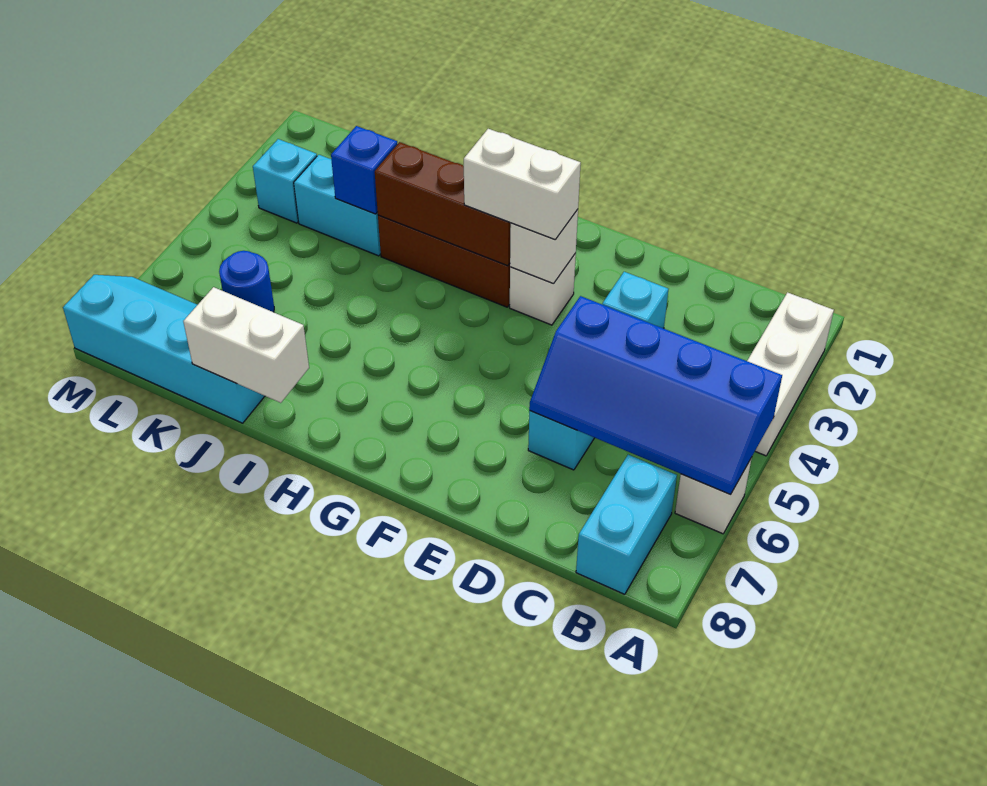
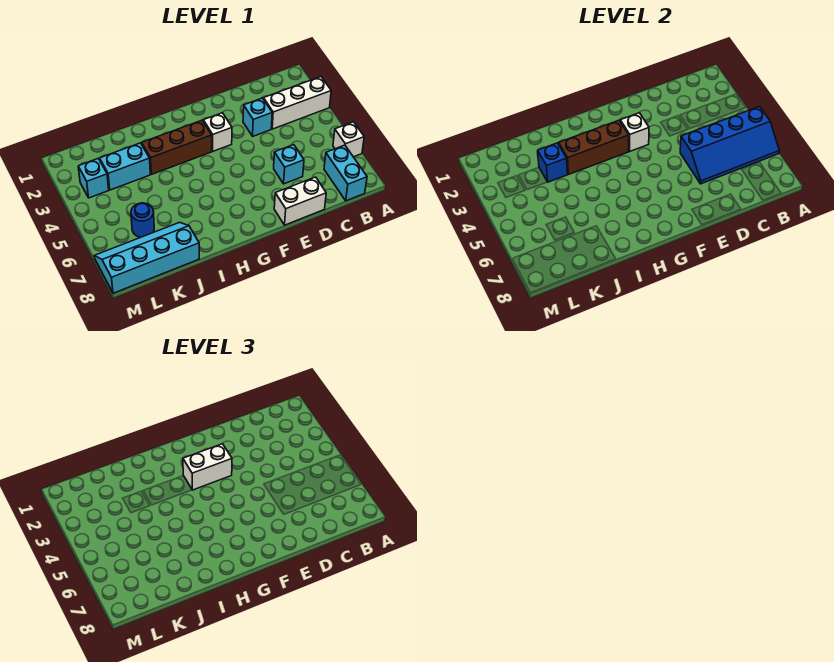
white 1x3 brick [747,292,834,456] -> white 1x3 brick turned to [263,77,331,129]
white 1x2 brick [183,287,309,403] -> white 1x2 brick moved to [274,177,326,225]

